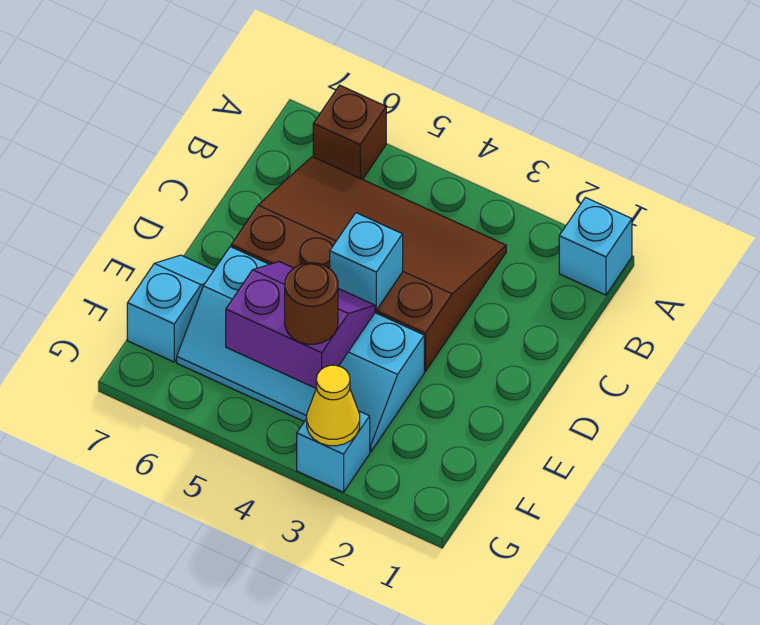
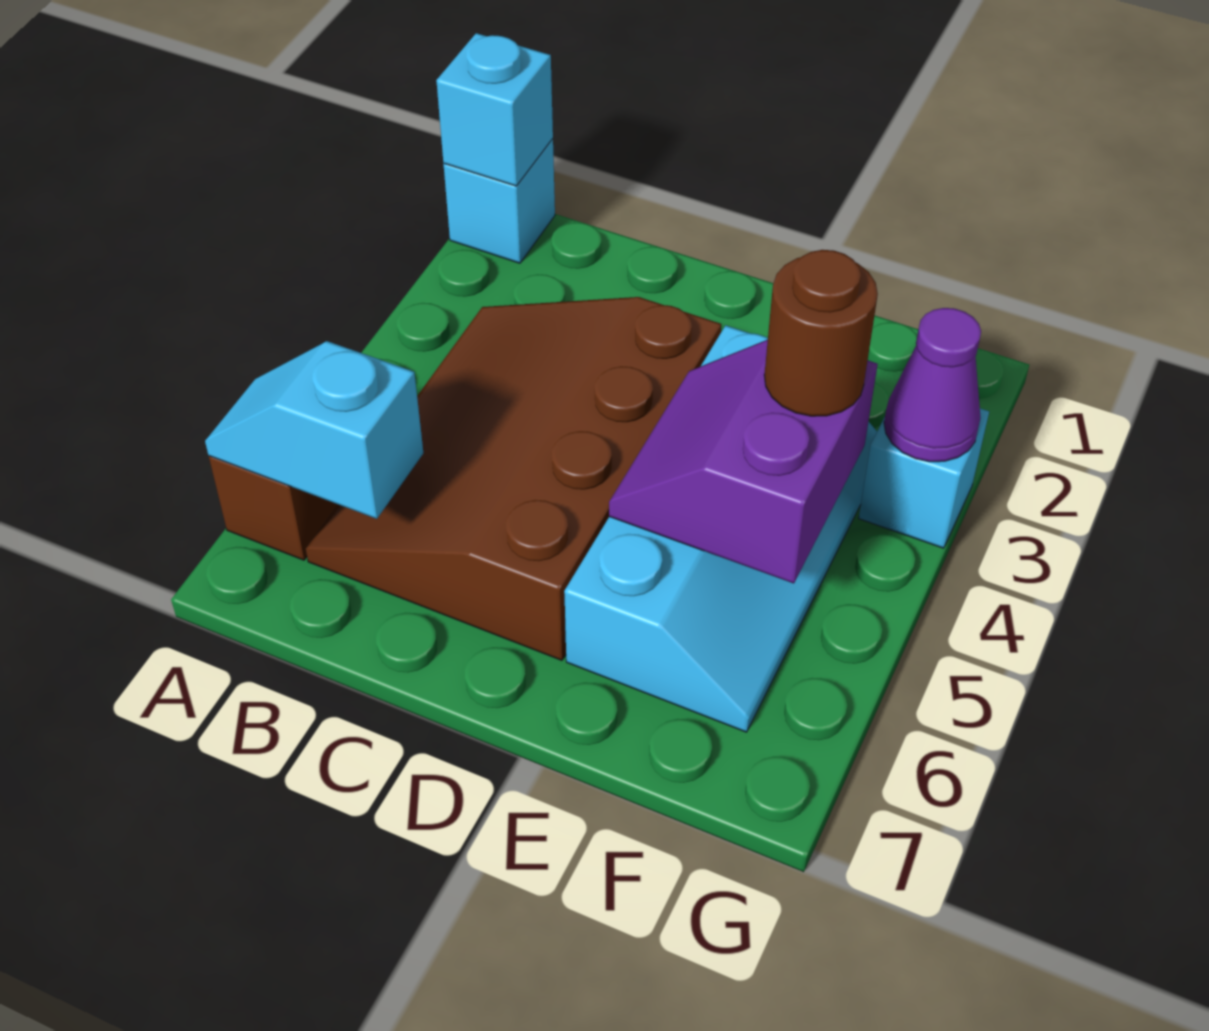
cyan 1x1 brick [330,213,403,310] -> cyan 1x1 brick moved to [436,33,553,186]
cyan 1x2 slope [127,255,214,362] -> cyan 1x2 slope moved to [205,341,423,519]
yellow 1x1 cone [307,365,360,446] -> purple 1x1 cone [884,308,981,462]

